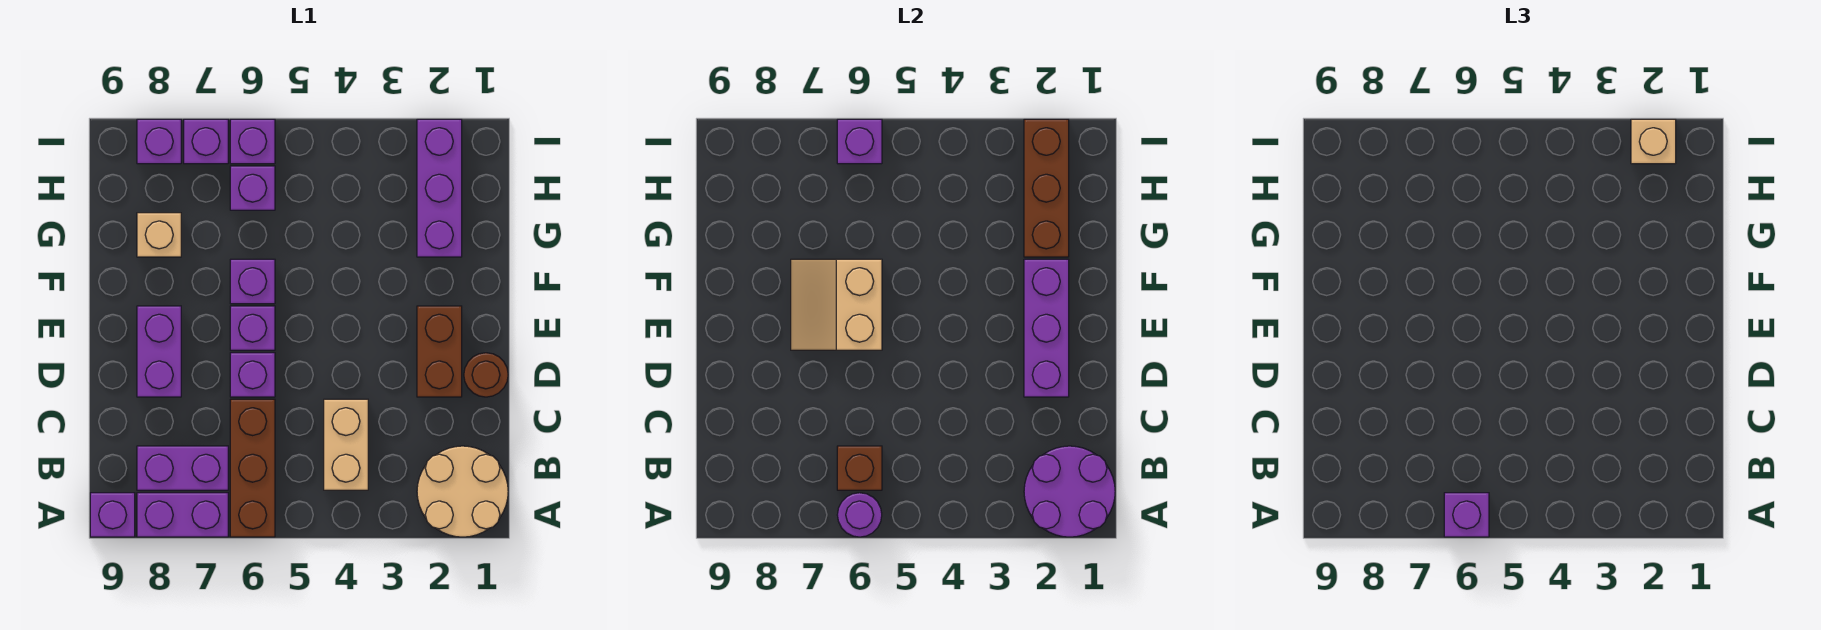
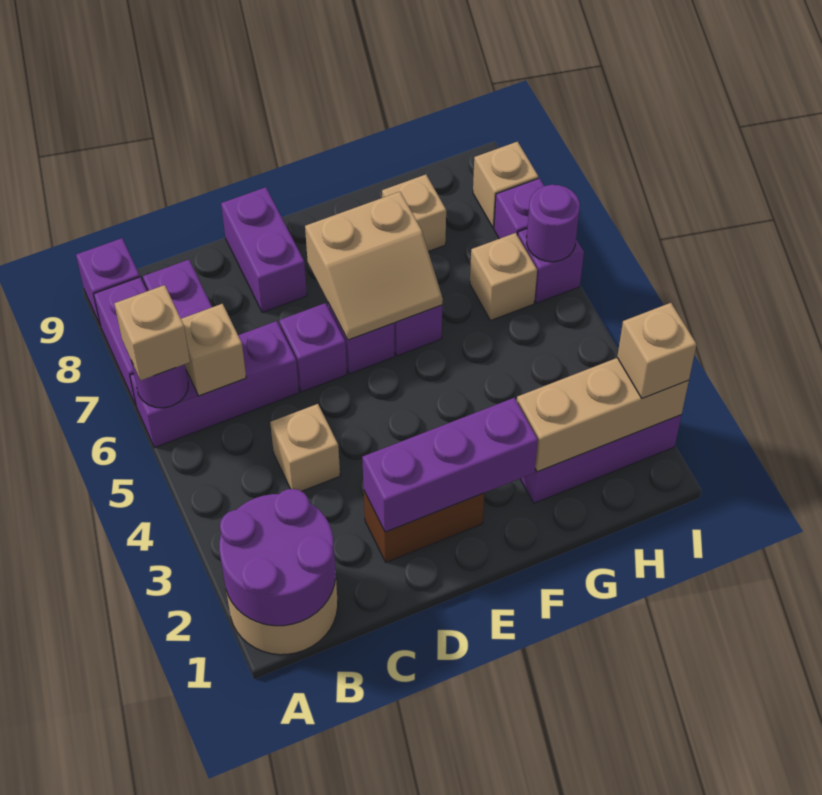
brown 1x3 brick [230,399,275,537] -> purple 1x3 brick [130,321,299,448]
purple 1x1 brick [1444,493,1489,537] -> tan 1x1 brick [114,285,190,380]
tan 1x2 brick [324,399,368,490] -> tan 1x1 brick [270,404,340,491]
brown 1x1 brick [837,446,882,490] -> tan 1x1 brick [181,304,246,396]
brown 1x1 round brick [464,353,508,397] -> none
purple 1x2 brick [137,306,181,397] -> purple 1x2 brick turned to [221,187,307,313]
tan 2x2 slope [791,259,882,350] -> tan 2x2 slope turned to [305,192,443,340]
brown 1x3 brick [1024,119,1069,257] -> tan 1x3 brick [517,358,689,472]
purple 1x1 brick [230,166,275,210] -> tan 1x1 brick [470,233,537,321]
purple 1x1 brick [837,119,882,164] -> purple 1x1 round brick [527,185,580,262]
purple 1x1 brick [137,119,181,164] -> tan 1x1 brick [473,142,539,228]

